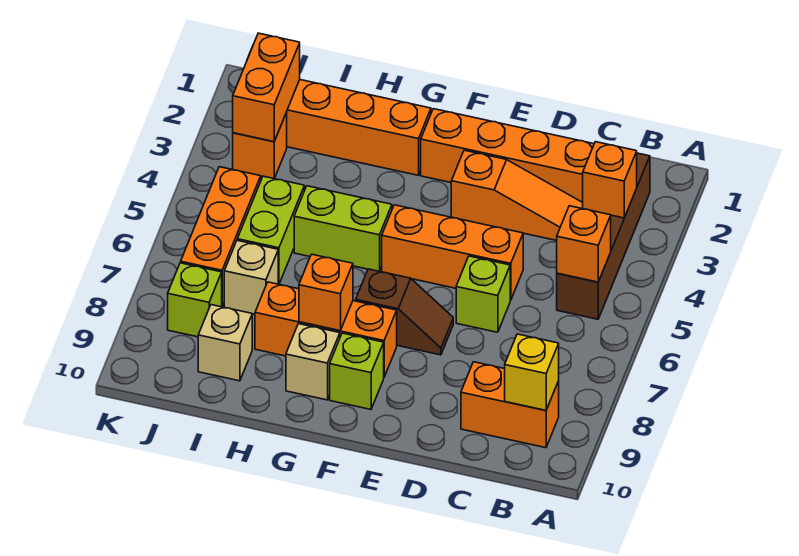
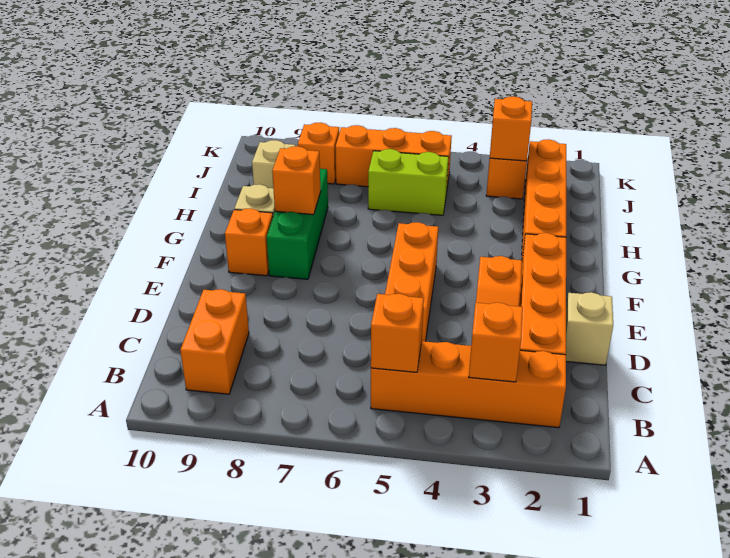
brown 1x4 brick [557,153,650,319] -> orange 1x4 brick [371,341,566,428]
yellow 1x1 brick [505,334,559,410] -> none
lime 1x1 brick [456,256,510,332] -> none
brown 1x2 slope [356,269,453,355] -> none
orange 1x3 brick [255,282,397,377] -> green 1x3 brick [267,169,328,279]
lime 1x1 brick [330,333,384,409] -> orange 1x1 brick [225,208,273,276]
lime 1x2 brick [294,186,392,271] -> none
tan 1x1 brick [224,240,278,314] -> tan 1x1 brick moved to [566,292,613,365]
orange 1x2 brick [233,33,300,142] -> orange 1x1 brick [490,96,532,161]
lime 1x1 brick [168,263,222,337] -> orange 1x1 brick [298,123,339,184]

